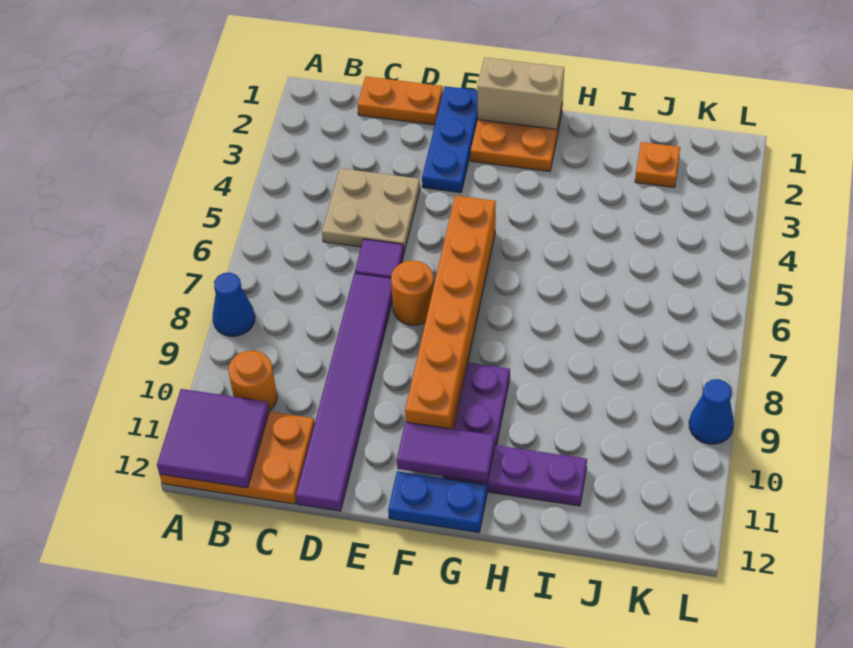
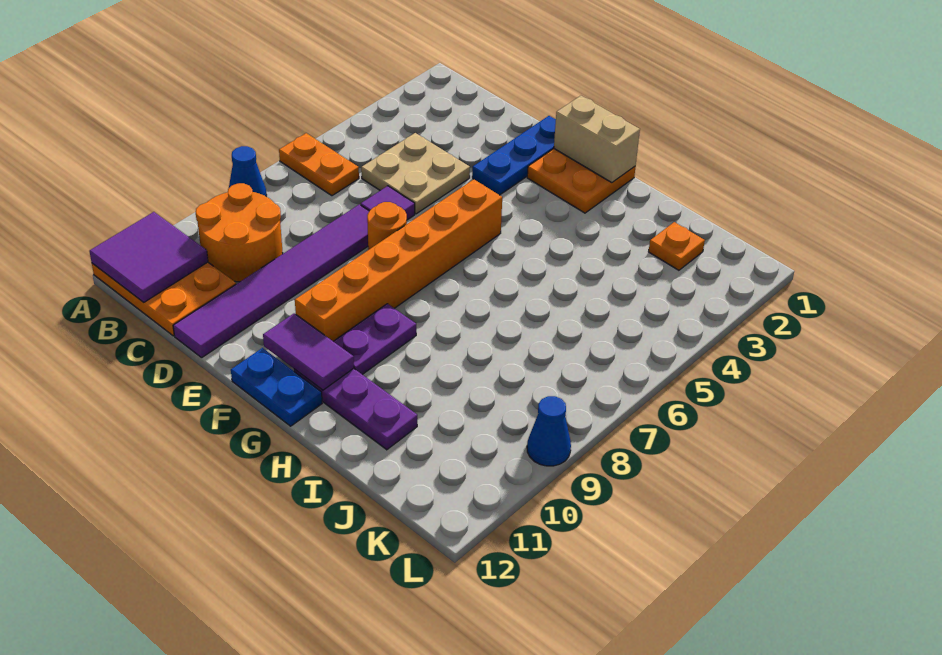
orange 1x1 round brick [228,351,277,411] -> orange 2x2 round brick [196,183,283,282]
orange 1x2 plate [357,77,443,125] -> orange 1x2 plate moved to [279,133,359,196]

